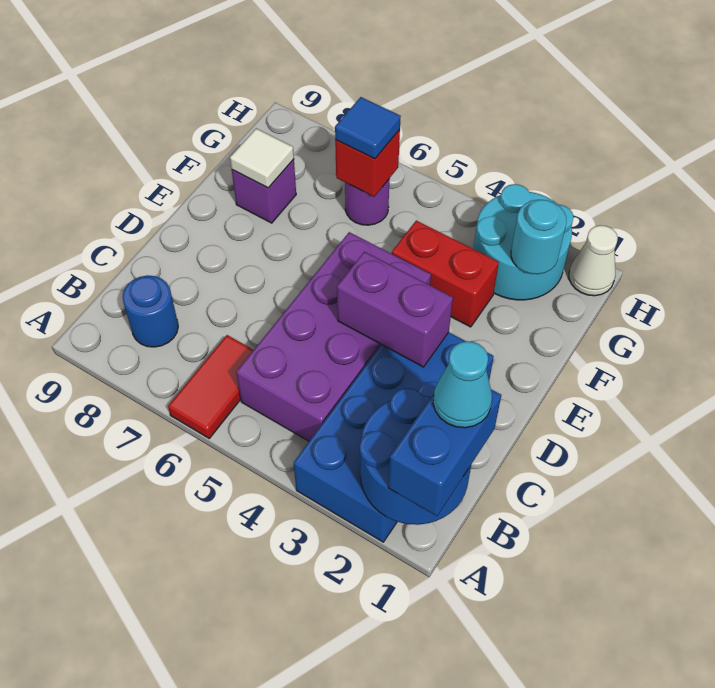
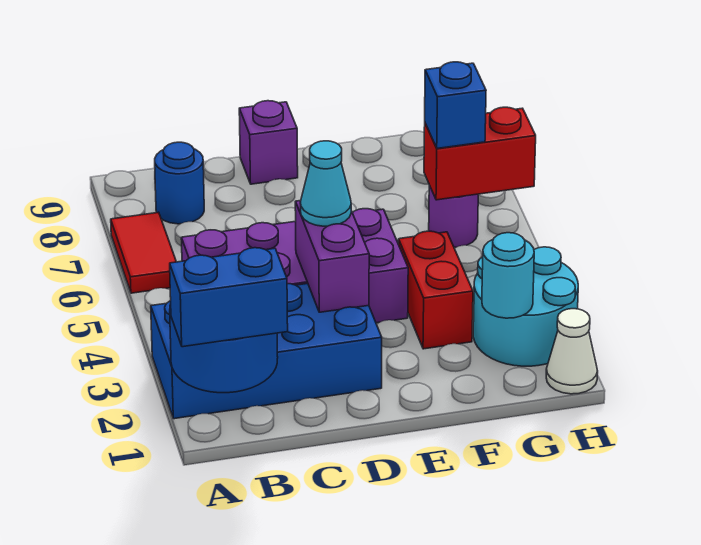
red 1x2 tile [168,335,253,438] -> red 1x2 tile turned to [111,212,176,293]
cyan 1x1 cone [433,341,492,428] -> cyan 1x1 cone moved to [300,141,351,226]
purple 1x1 brick [232,159,296,223] -> purple 1x1 brick moved to [239,101,298,184]
white 1x1 tile [230,128,294,188] -> none
red 1x1 brick [335,130,400,197] -> red 1x2 brick [424,107,536,200]
blue 1x1 tile [335,97,401,159] -> blue 1x1 brick [425,62,486,148]

